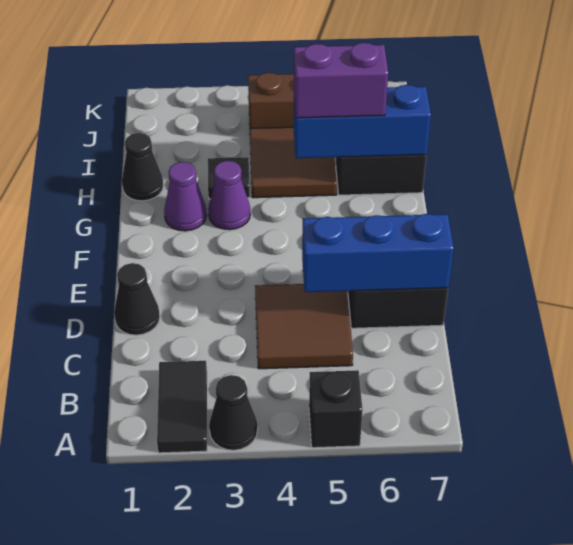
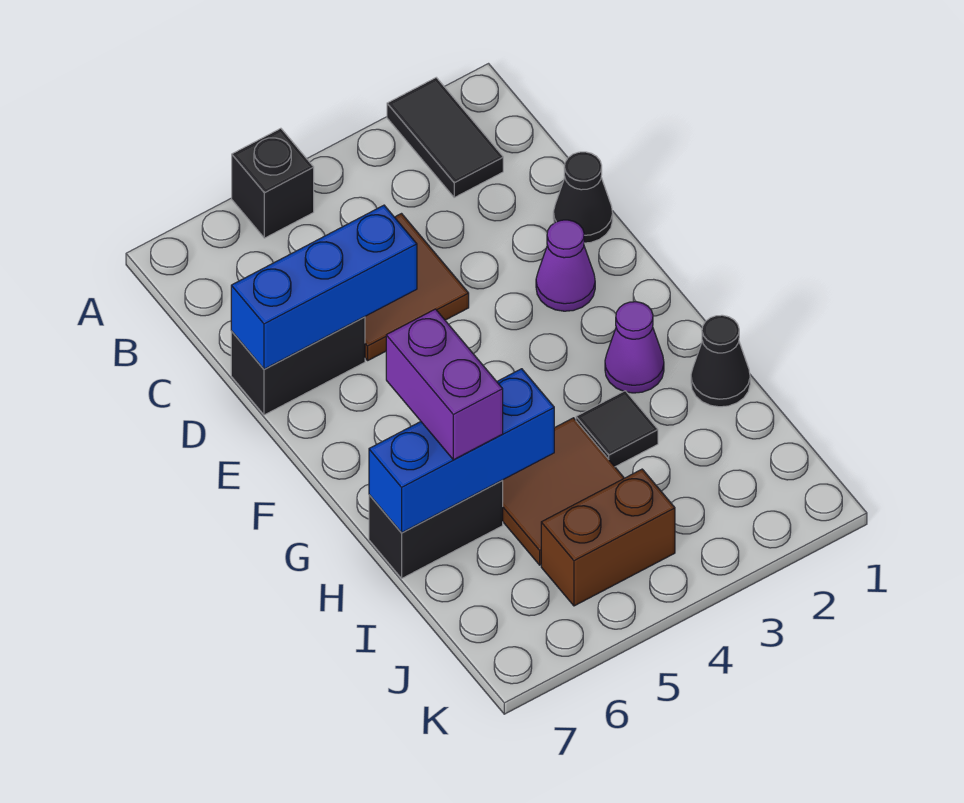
black 1x1 cone [209,375,258,450] -> none
purple 1x1 cone [208,161,250,230] -> purple 1x1 cone moved to [536,220,595,311]
purple 1x2 brick [294,43,388,118] -> purple 1x2 brick turned to [386,309,503,460]

